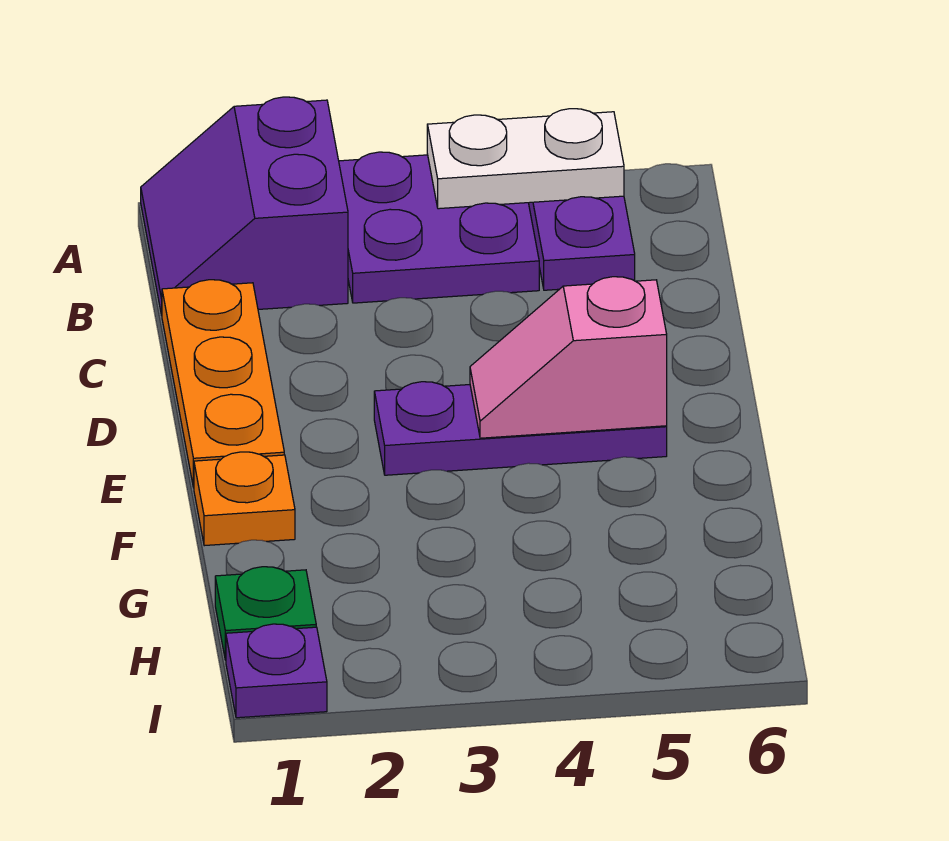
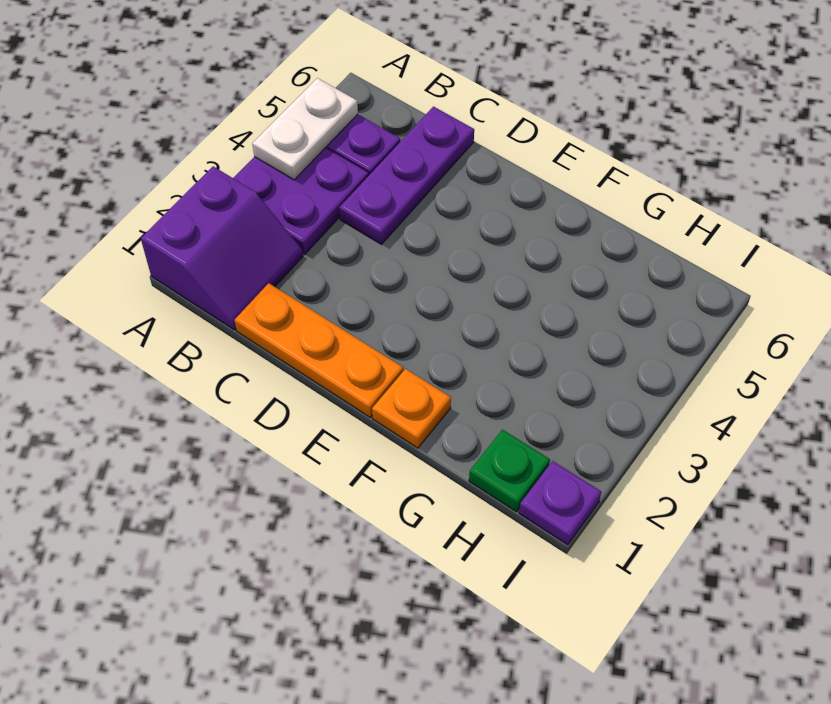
purple 2x2 slope [141,97,348,315] -> purple 2x2 slope turned to [141,166,303,330]
purple 1x3 plate [374,382,667,475] -> purple 1x3 plate moved to [339,107,474,244]
pink 1x2 slope [470,277,667,438] -> none

